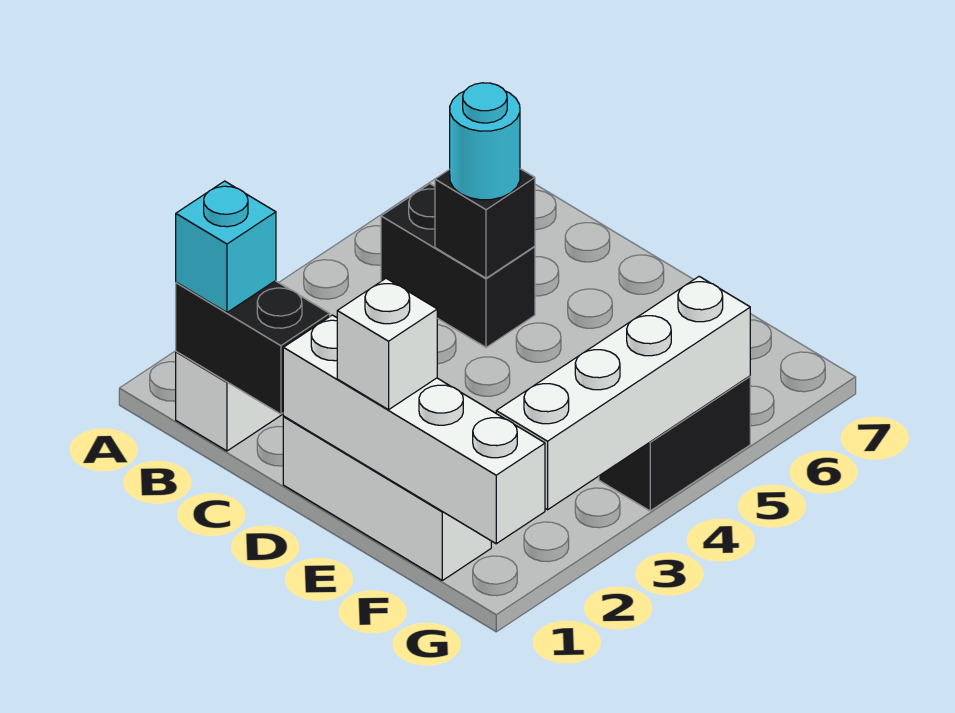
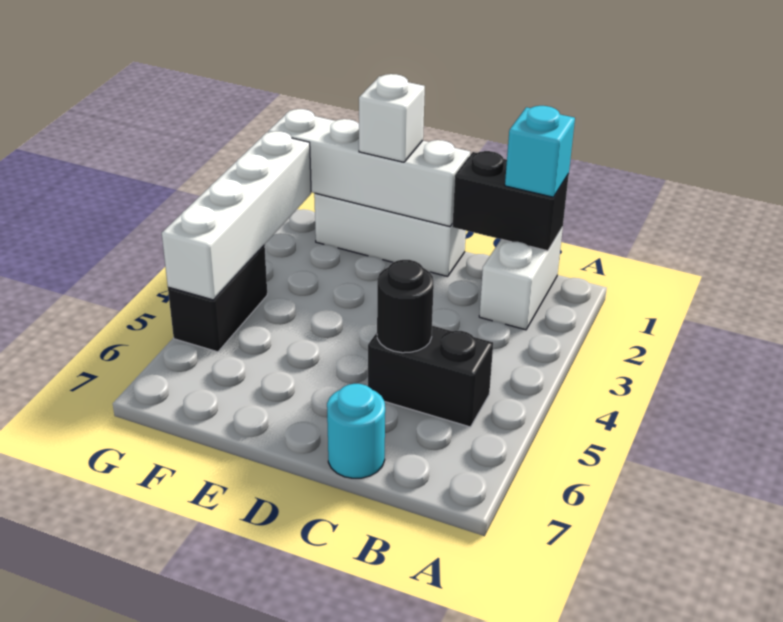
black 1x1 brick [435,169,535,278] -> black 1x1 round brick [377,260,434,353]
cyan 1x1 round brick [450,83,520,200] -> cyan 1x1 round brick moved to [327,384,385,478]

